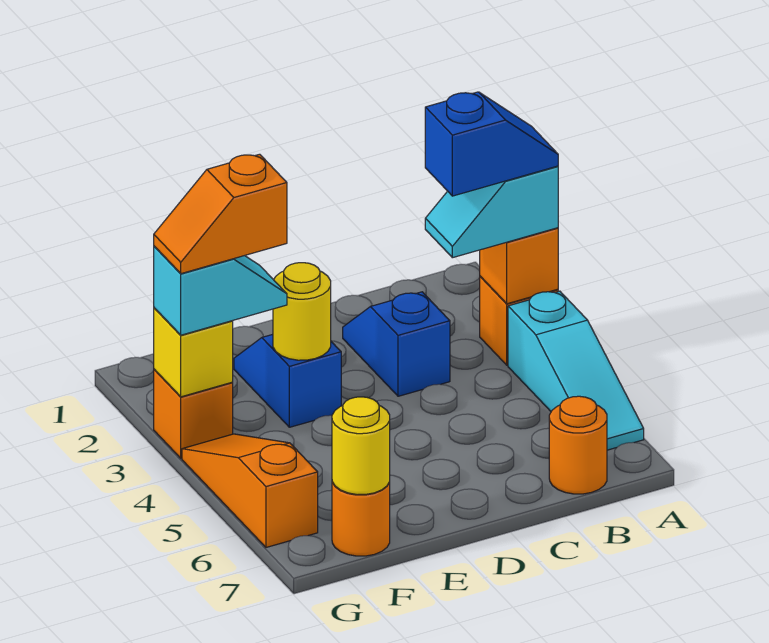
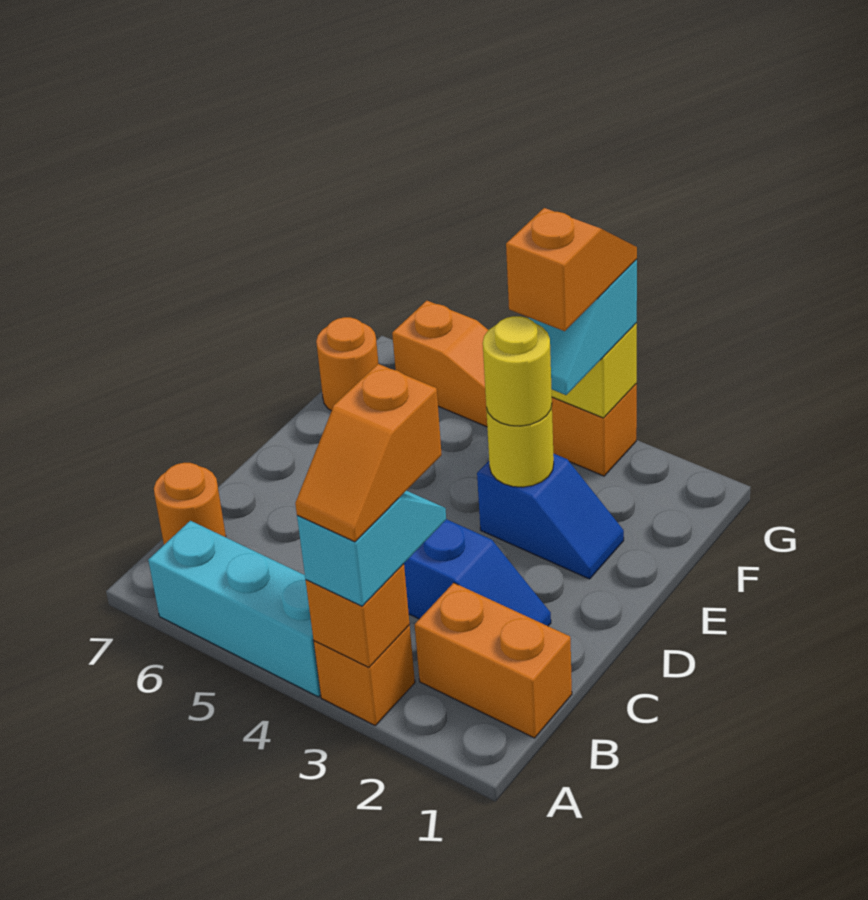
blue 1x2 slope [425,92,558,196] -> orange 1x2 slope [295,364,442,542]
cyan 1x3 slope [508,291,644,450] -> cyan 1x3 brick [148,521,321,697]
none -> orange 1x2 brick [415,583,572,738]
yellow 1x1 round brick [332,397,390,495] -> yellow 1x1 round brick moved to [483,316,552,426]

